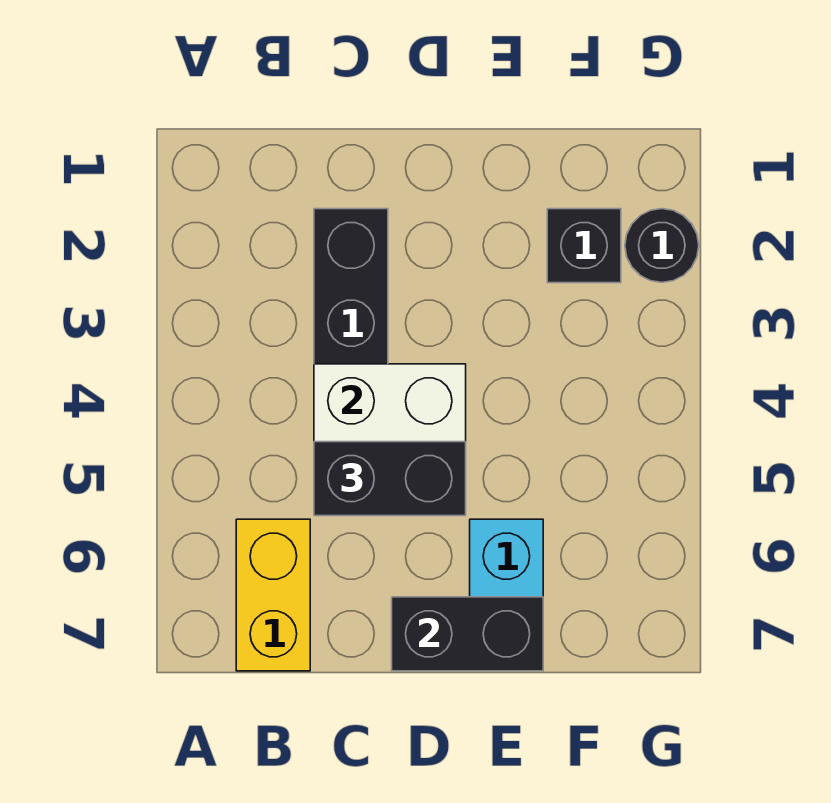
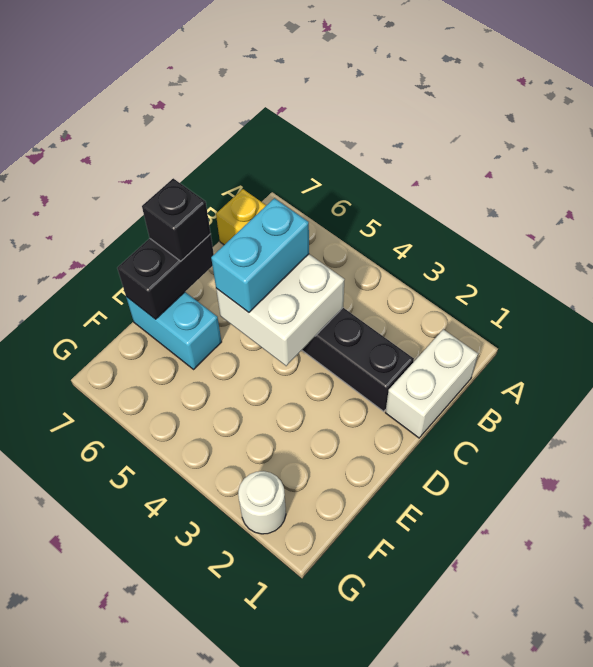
none -> white 1x2 brick [385,329,478,438]
black 1x2 brick [314,442,466,516] -> cyan 1x2 brick [211,198,309,312]
black 1x1 brick [547,209,621,283] -> black 1x1 brick moved to [142,178,211,261]
black 1x1 round brick [625,209,699,282] -> white 1x1 round brick [238,471,286,534]

